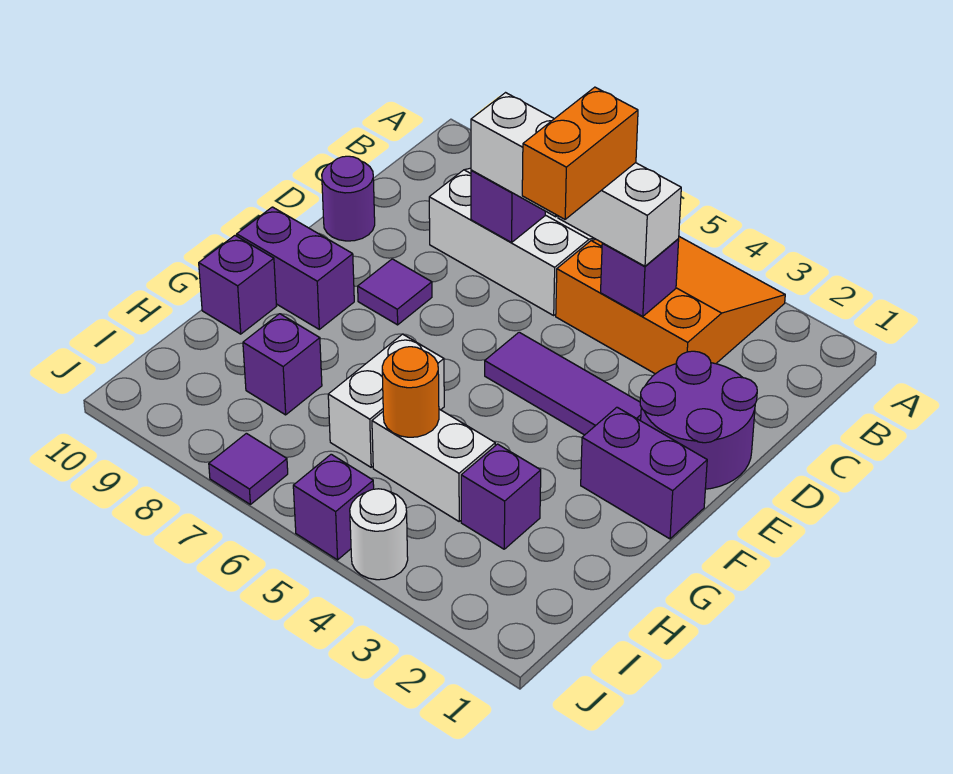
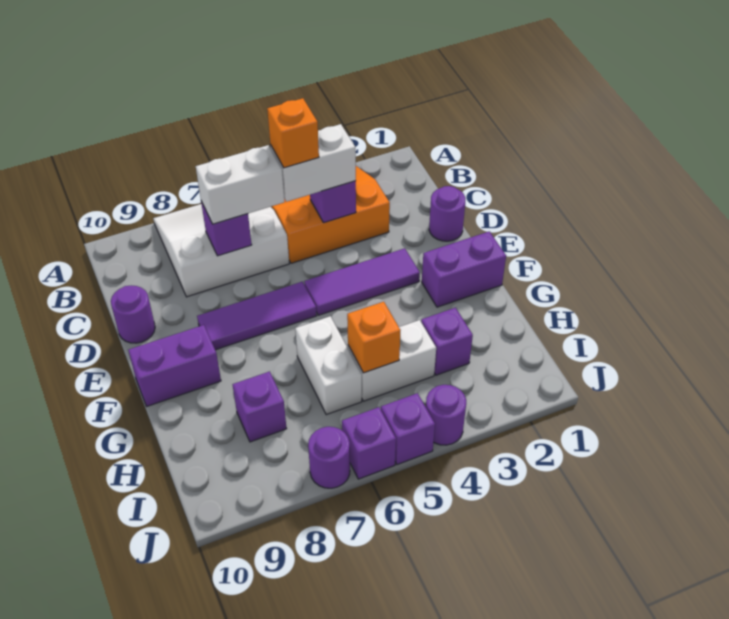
orange 1x2 brick [522,87,638,219] -> orange 1x1 brick [267,98,319,168]
purple 2x2 round brick [640,351,757,489] -> purple 1x1 round brick [429,186,465,241]
purple 1x1 tile [358,259,432,325] -> purple 1x3 tile [197,282,317,350]
purple 1x1 brick [199,236,276,334] -> purple 1x1 brick moved to [342,407,396,479]
orange 1x1 round brick [382,347,439,437] -> orange 1x1 brick [347,302,400,373]
white 1x1 round brick [350,489,408,580] -> purple 1x1 round brick [426,385,466,445]
purple 1x1 tile [209,433,288,504] -> purple 1x1 round brick [308,427,350,488]

